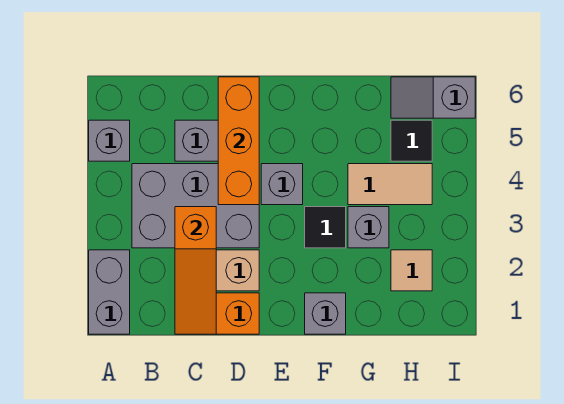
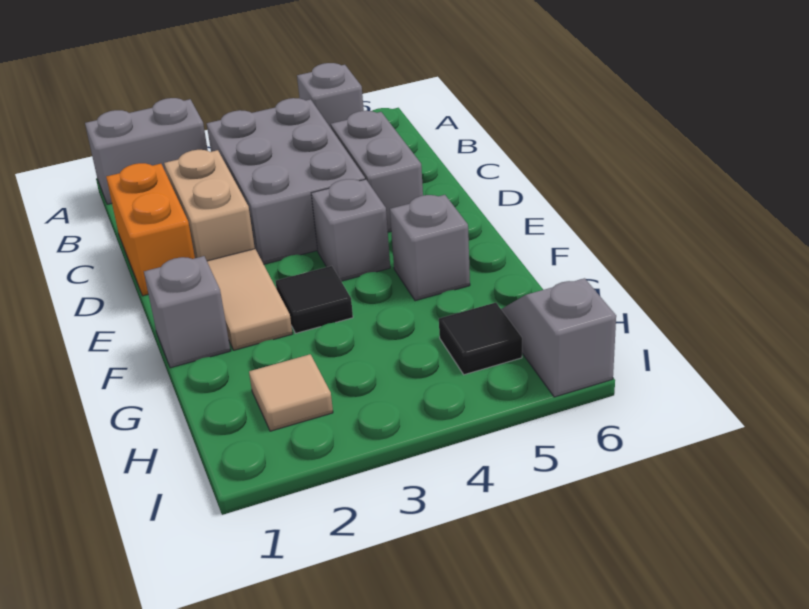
orange 1x3 slope [175,207,216,334] -> none
orange 1x3 brick [218,77,259,205] -> none
grey 1x1 brick [348,207,389,248] -> grey 1x1 brick moved to [390,195,470,301]
tan 1x2 tile [348,164,432,205] -> tan 1x2 tile moved to [207,249,292,350]

